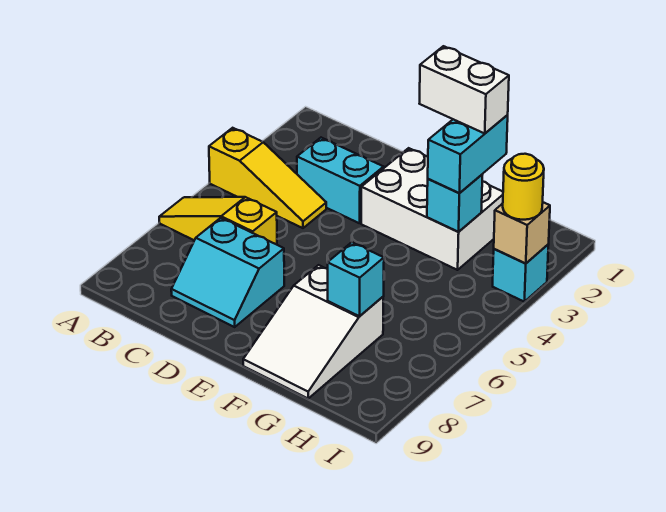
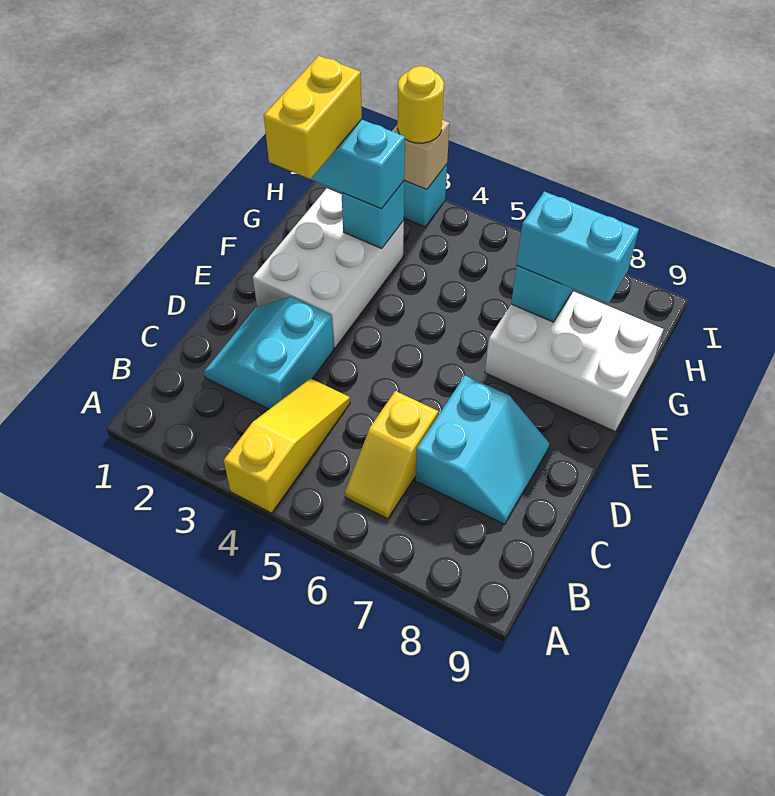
yellow 1x3 slope [159,197,277,245] -> yellow 1x2 slope [345,391,438,519]
white 1x2 brick [419,46,509,133] -> yellow 1x2 brick [264,56,362,179]
white 2x3 slope [243,265,383,398] -> white 2x3 brick [485,291,663,432]
none -> cyan 1x2 brick [517,191,639,303]

